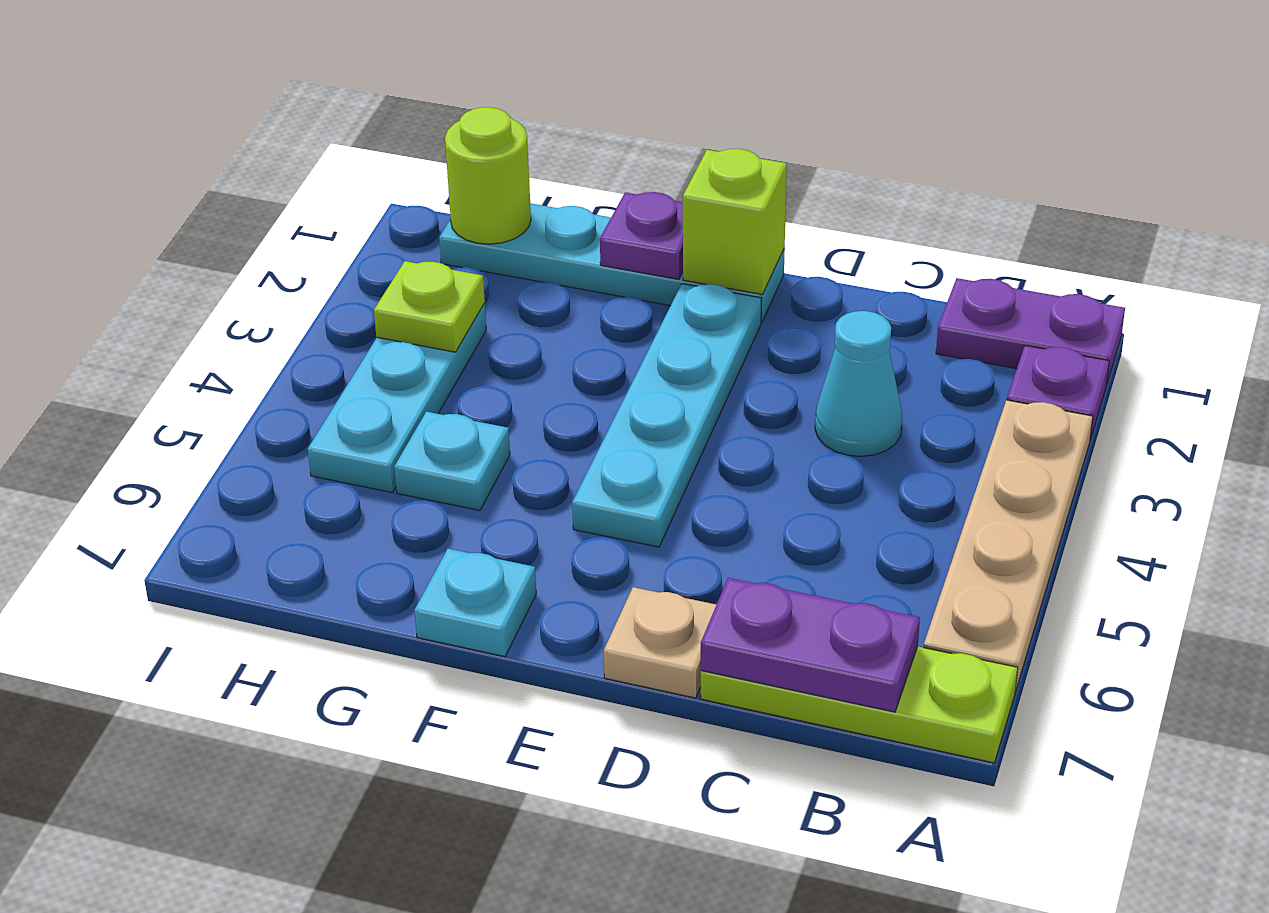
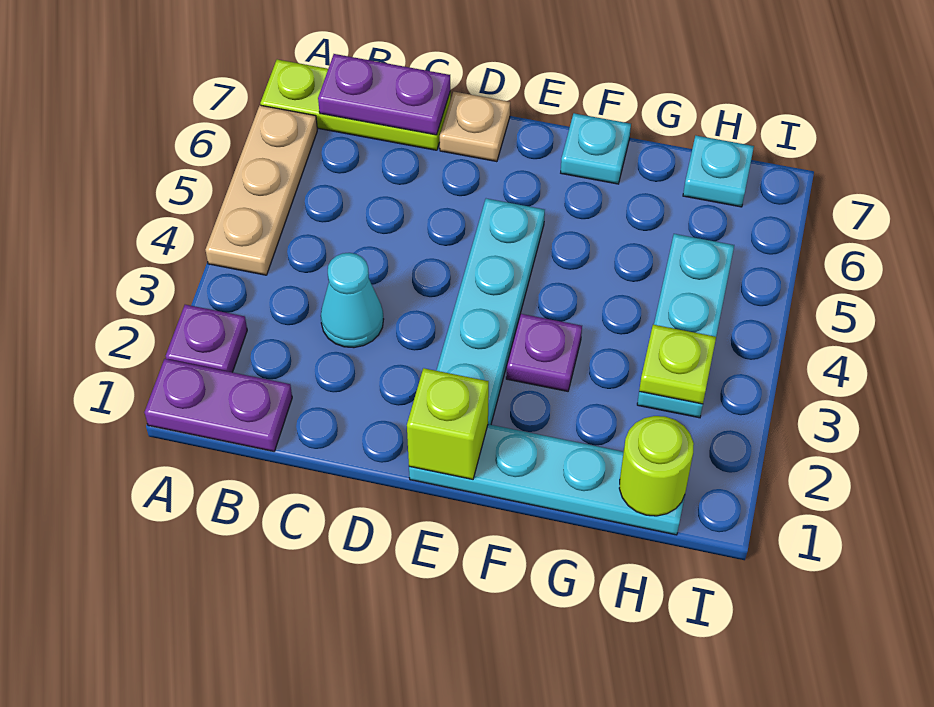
tan 1x4 plate [923,400,1093,691] -> tan 1x3 plate [205,105,317,275]
purple 1x1 plate [600,192,683,279] -> purple 1x1 plate moved to [506,314,582,391]
cyan 1x1 plate [394,412,510,510] -> cyan 1x1 plate moved to [683,136,754,207]

